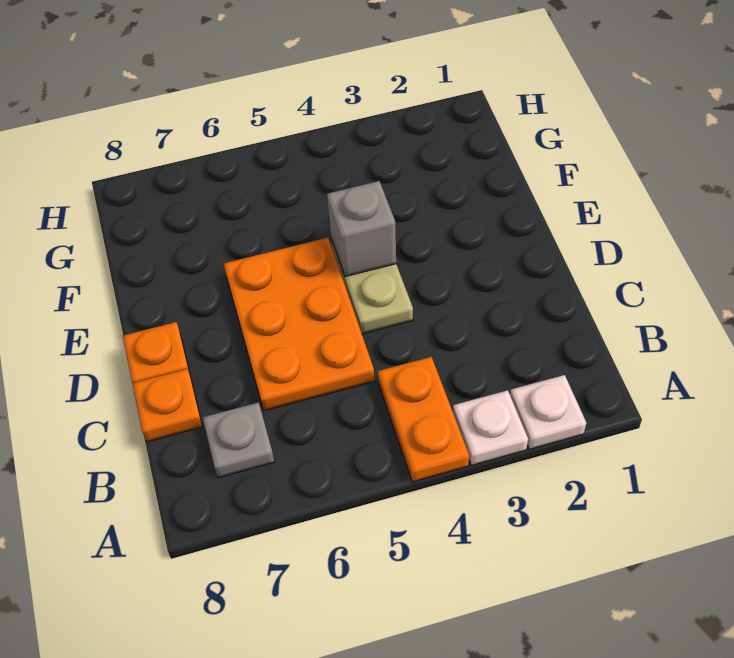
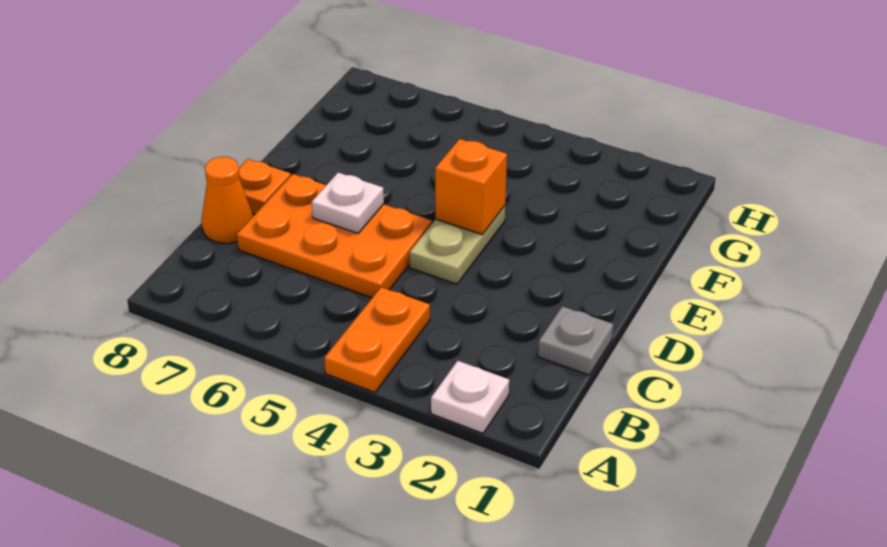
white 1x1 plate [453,390,528,466] -> white 1x1 plate moved to [312,173,384,233]
grey 1x1 plate [203,402,274,478] -> grey 1x1 plate moved to [538,306,613,375]
orange 2x3 plate [224,238,375,411] -> orange 2x3 plate turned to [237,174,432,298]
orange 1x1 plate [132,369,203,442] -> orange 1x1 cone [201,157,253,243]
grey 1x1 brick [327,181,396,276] -> orange 1x1 brick [435,139,507,234]

